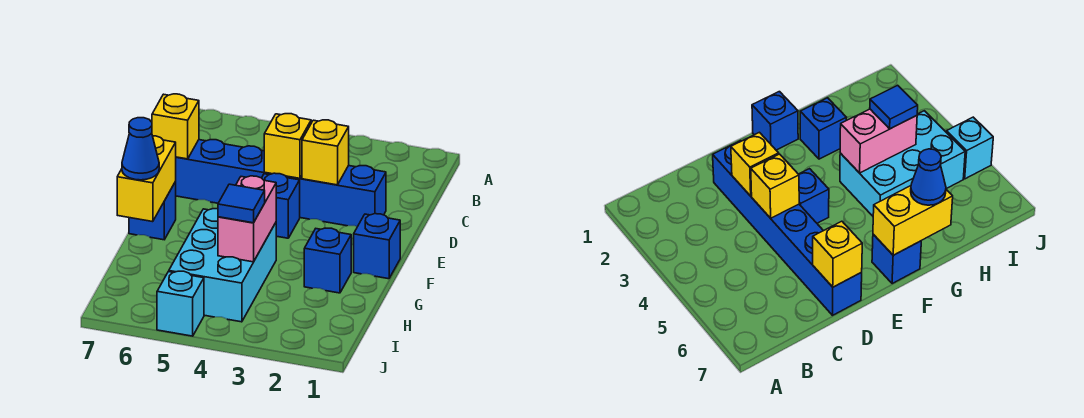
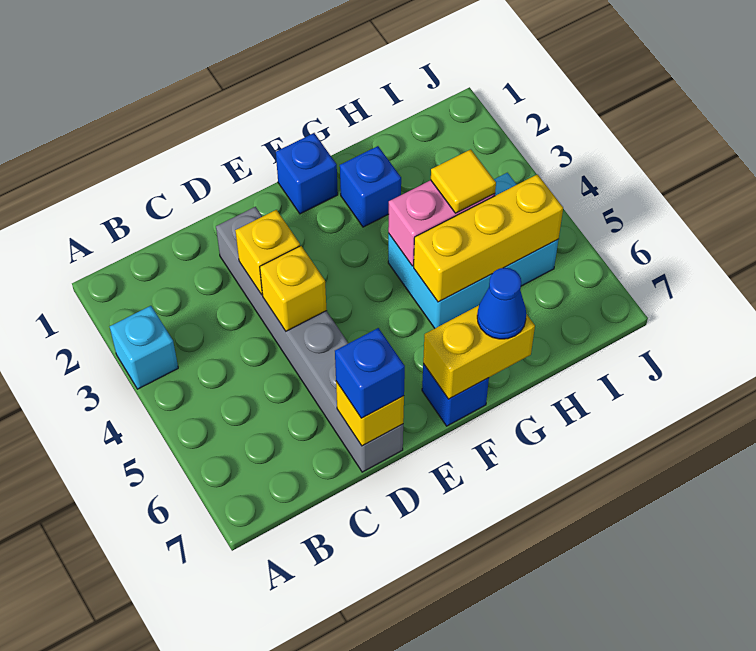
blue 1x6 brick [175,140,386,227] -> grey 1x6 brick [216,207,403,472]
blue 1x1 brick [262,173,300,238] -> blue 1x1 brick moved to [335,328,405,418]
none -> yellow 1x3 brick [414,174,563,302]
blue 1x1 tile [218,184,265,223] -> yellow 1x1 tile [431,149,496,213]
cyan 1x1 brick [157,271,204,336] -> cyan 1x1 brick moved to [110,306,178,389]

